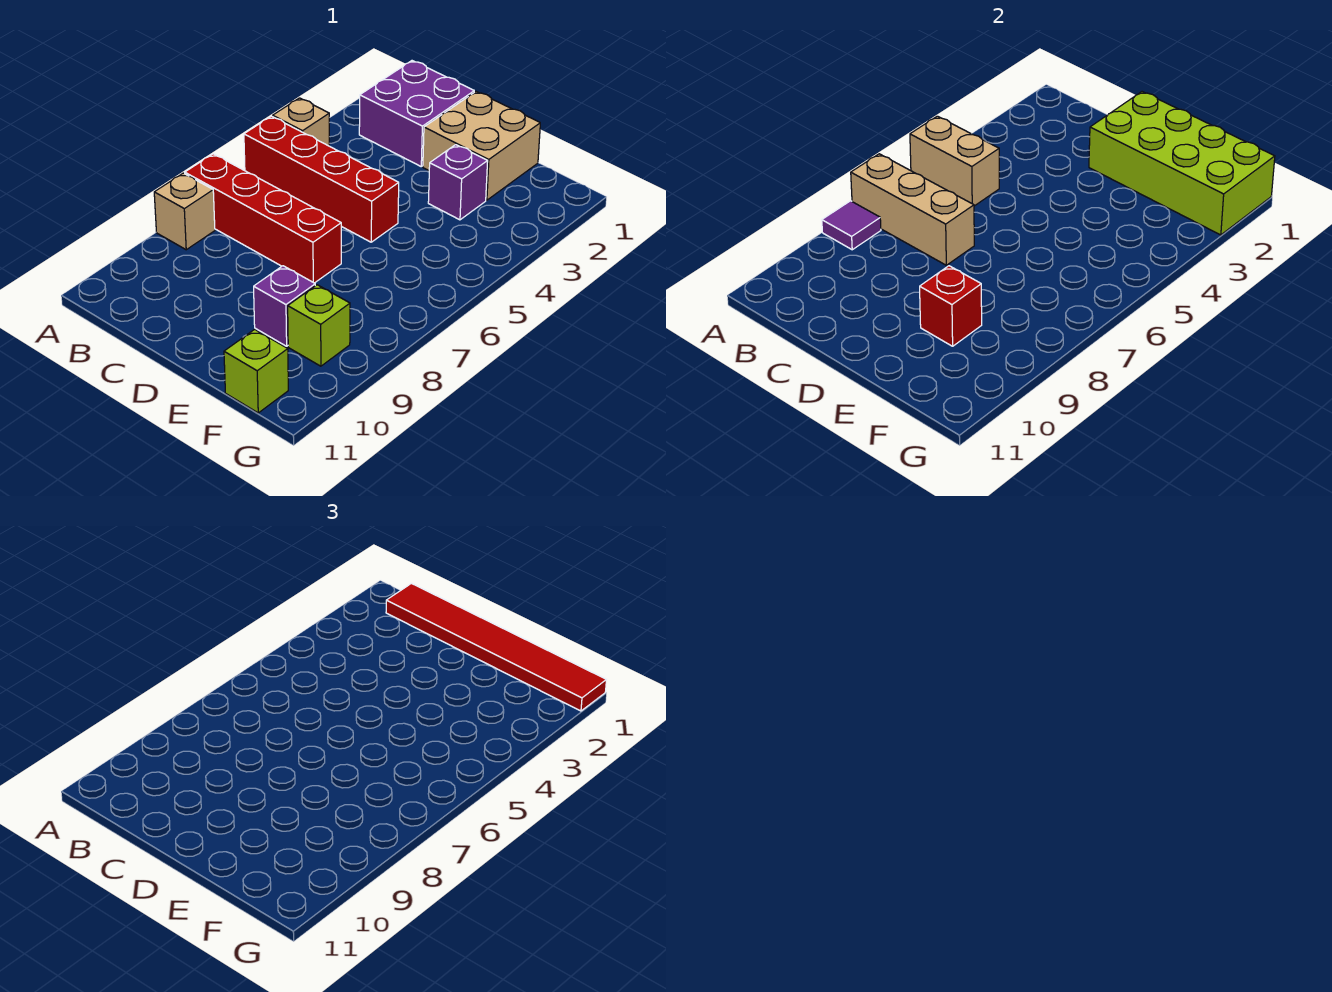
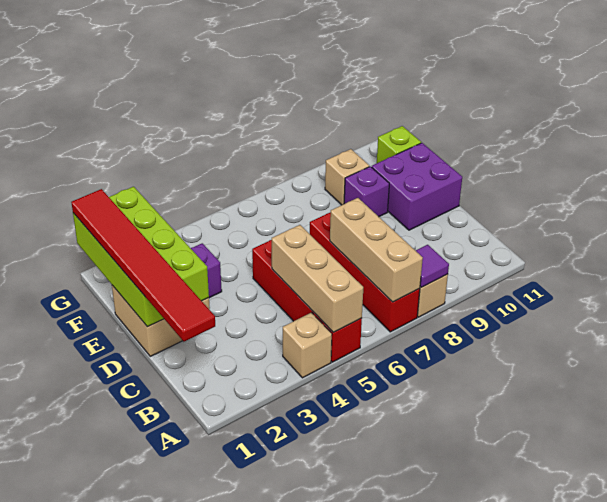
tan 1x2 brick [910,116,999,206] -> tan 1x3 brick [272,225,363,332]
purple 2x2 brick [359,61,474,166] -> purple 2x2 brick moved to [372,143,462,230]
red 1x1 brick [920,266,982,346] -> none
lime 1x1 brick [288,285,350,366] -> tan 1x1 brick [325,149,369,205]

